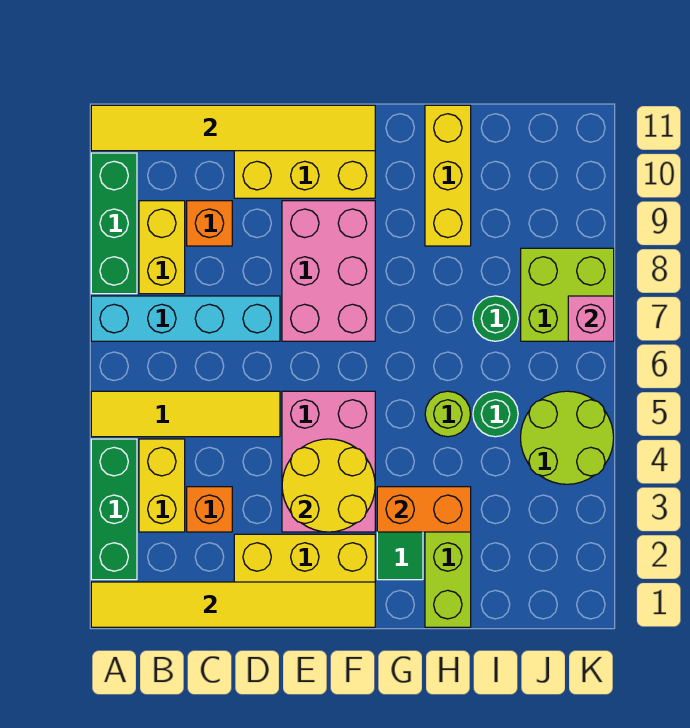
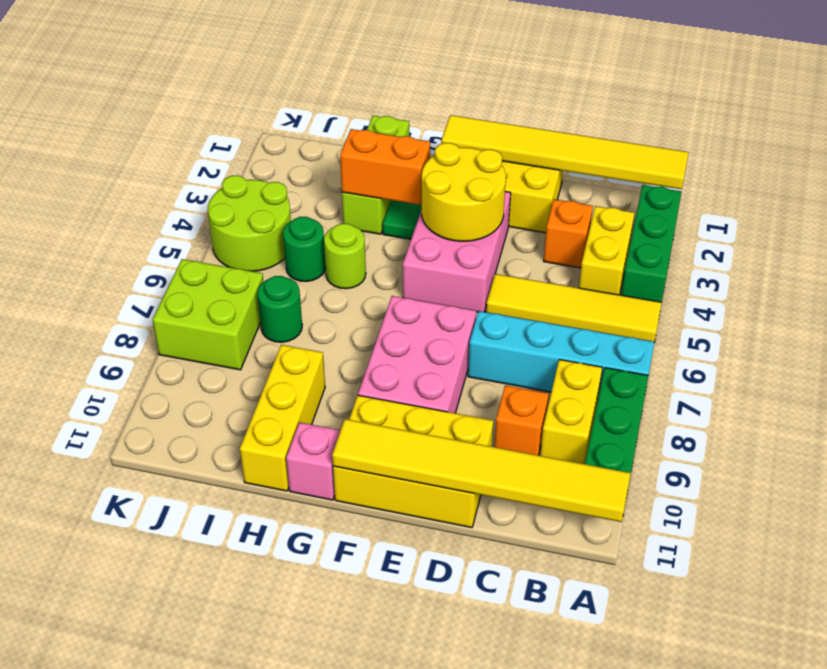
pink 1x1 brick [568,296,614,341] -> pink 1x1 brick moved to [286,422,341,500]

